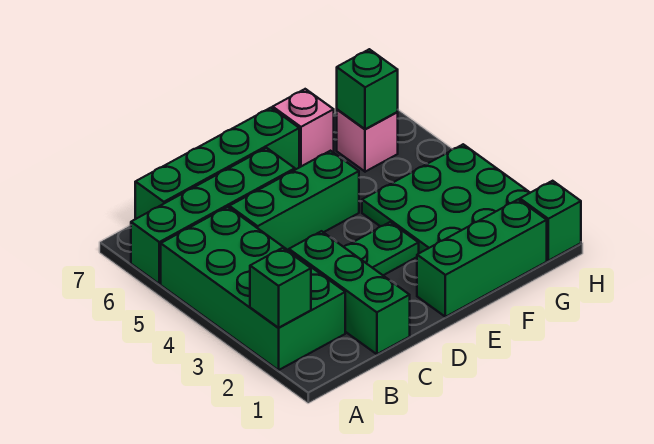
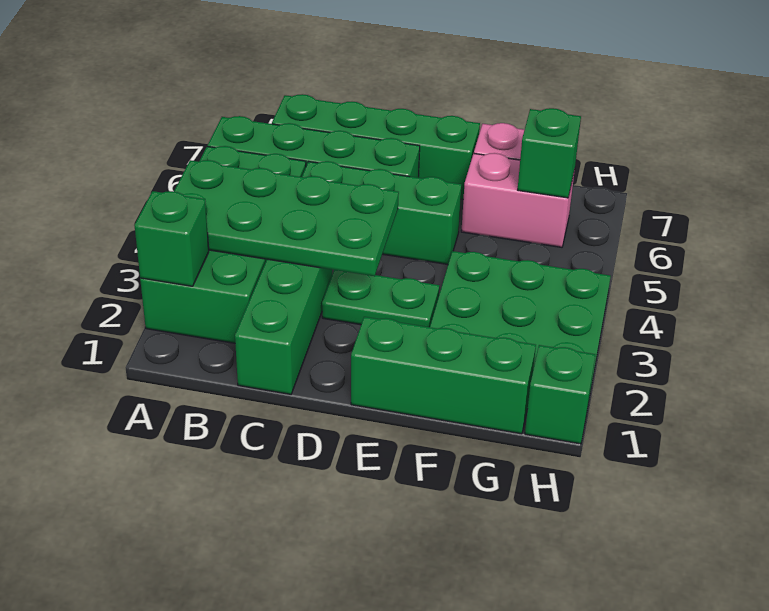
none -> green 2x4 plate [174,160,399,276]
pink 1x1 brick [337,109,398,172] -> pink 1x2 brick [461,153,575,247]

